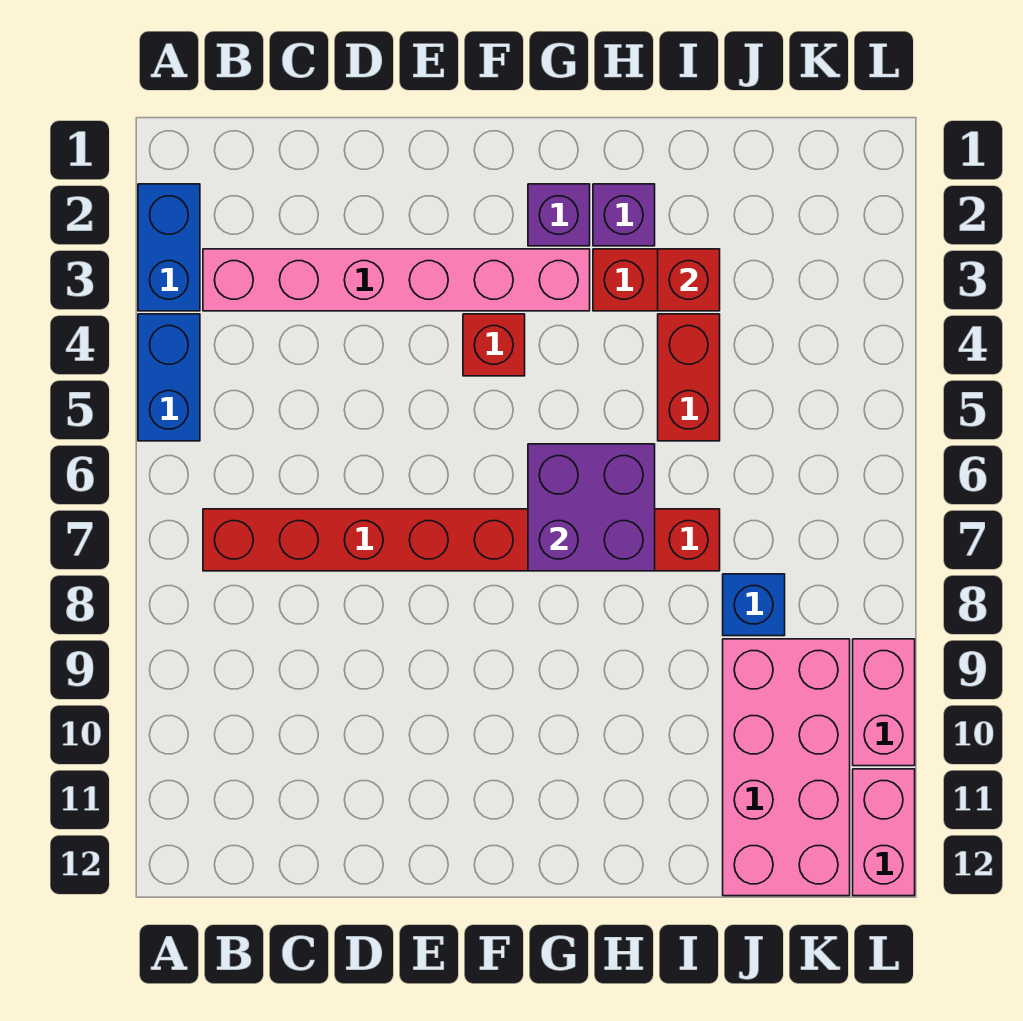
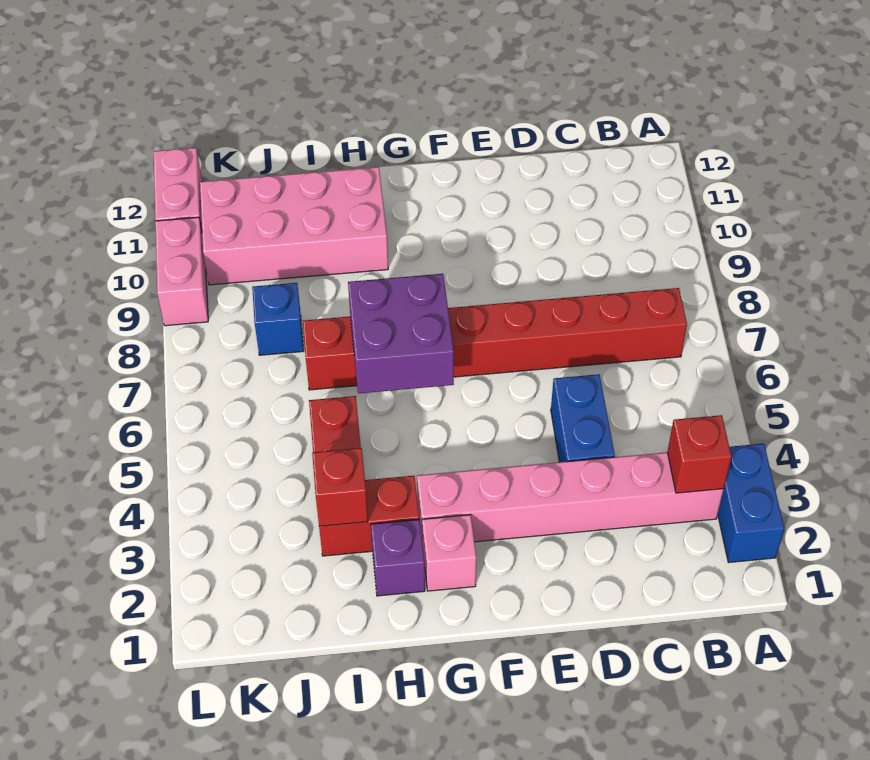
blue 1x2 brick [138,314,200,441] -> blue 1x2 brick moved to [551,374,615,462]
red 1x1 brick [463,314,525,376] -> red 1x1 brick moved to [668,415,731,493]
purple 1x1 brick [528,184,590,246] -> pink 1x1 brick [422,515,476,591]
pink 2x4 brick [723,639,850,896] -> pink 2x4 brick turned to [200,167,388,285]

